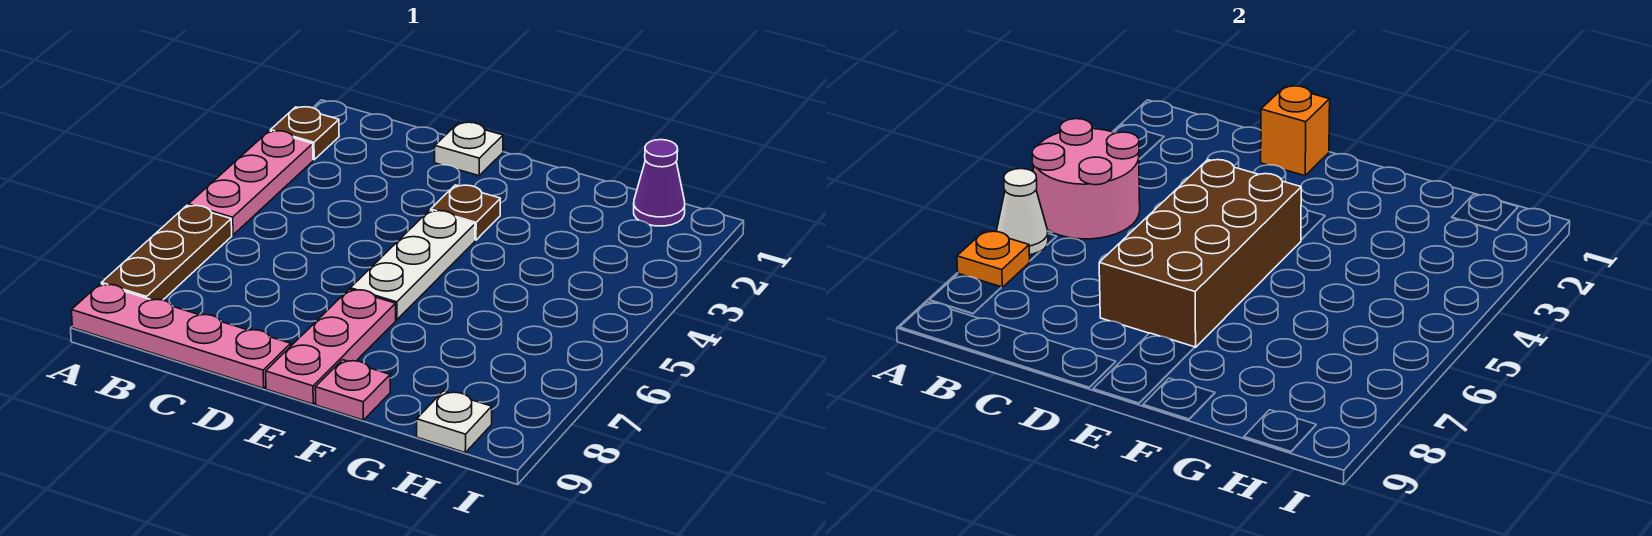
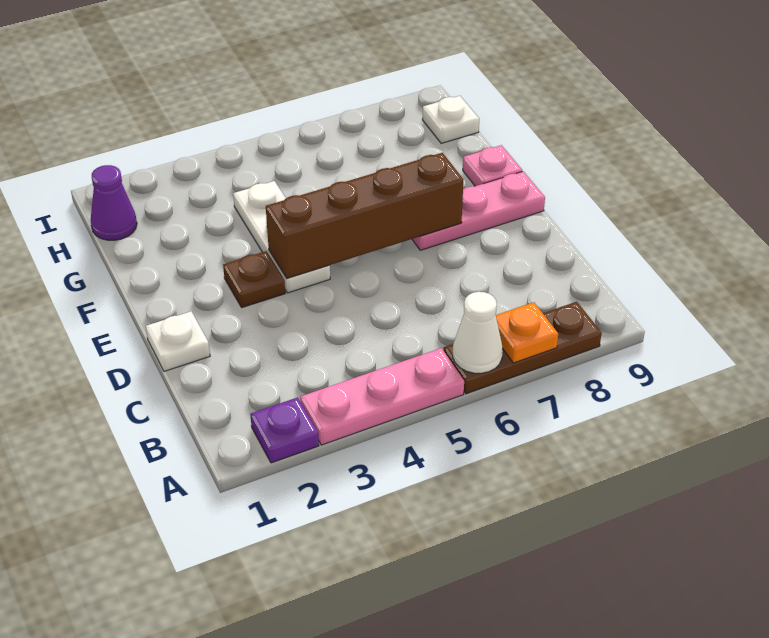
brown 1x1 plate [270,107,339,160] -> purple 1x1 plate [250,397,319,463]
pink 2x2 round brick [1032,119,1140,239] -> none
pink 1x4 plate [72,284,291,388] -> none
orange 1x1 brick [1261,86,1330,176] -> none
brown 2x4 brick [1099,160,1301,348] -> brown 1x4 brick [266,153,464,278]
white 1x3 plate [350,210,475,320] -> white 1x3 plate turned to [233,181,330,293]

